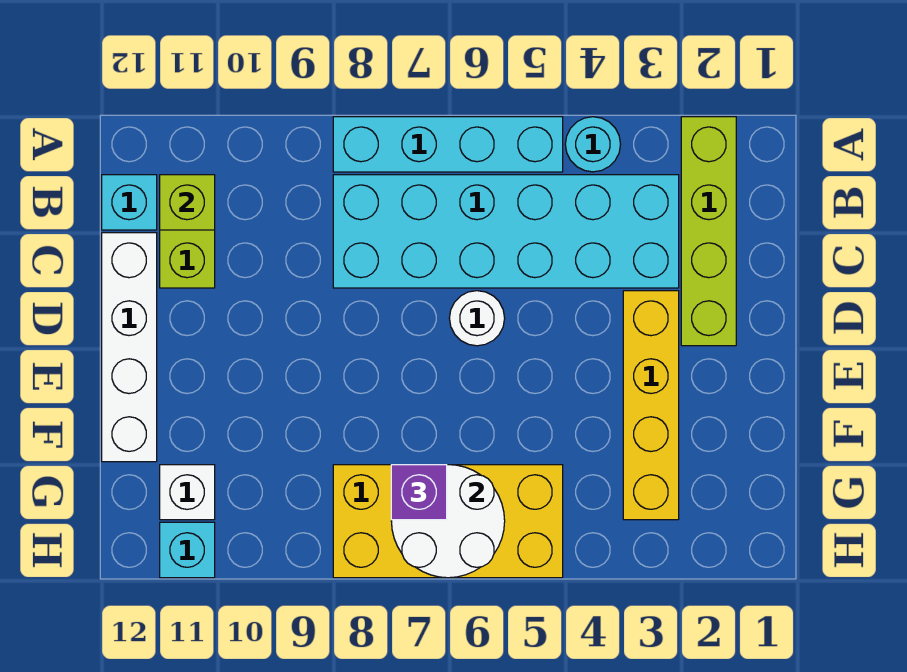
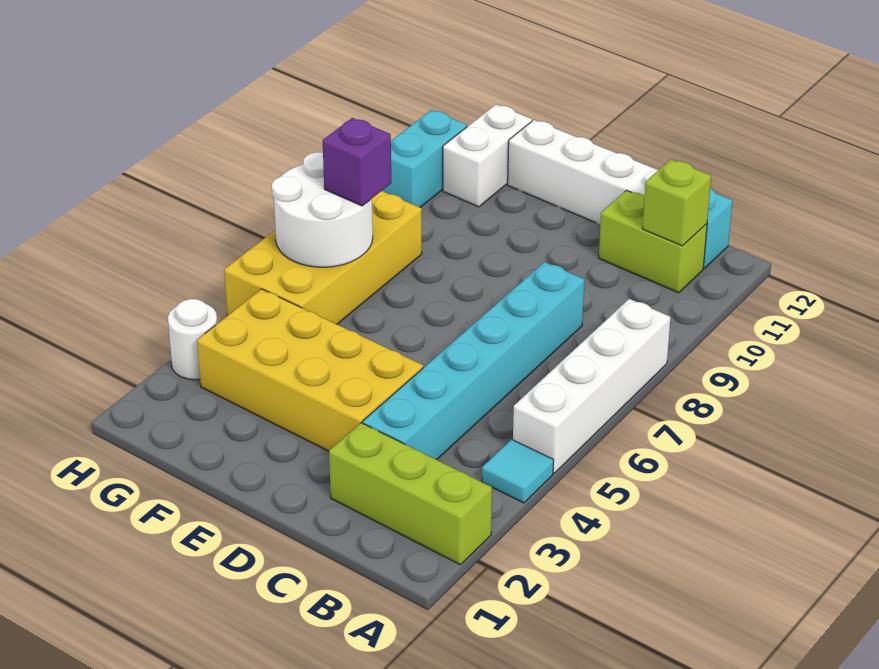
lime 1x4 brick [681,117,736,346] -> lime 1x3 brick [329,423,492,565]
cyan 1x1 round brick [565,117,621,172] -> cyan 1x1 tile [482,439,554,503]
cyan 1x4 brick [333,117,563,172] -> white 1x4 brick [513,299,671,473]
cyan 2x6 brick [333,175,679,288] -> cyan 1x6 brick [363,262,584,460]
yellow 1x4 brick [623,291,679,520] -> yellow 2x4 brick [197,289,423,451]
white 1x1 round brick [449,291,505,346] -> white 1x1 round brick moved to [168,299,217,380]
white 1x1 brick [160,465,215,520] -> white 1x2 brick [443,104,532,207]
cyan 1x1 brick [160,522,215,578] -> cyan 1x2 brick [382,110,467,207]

